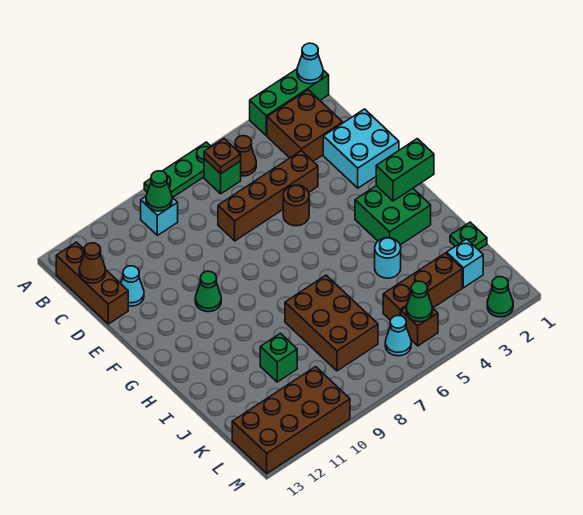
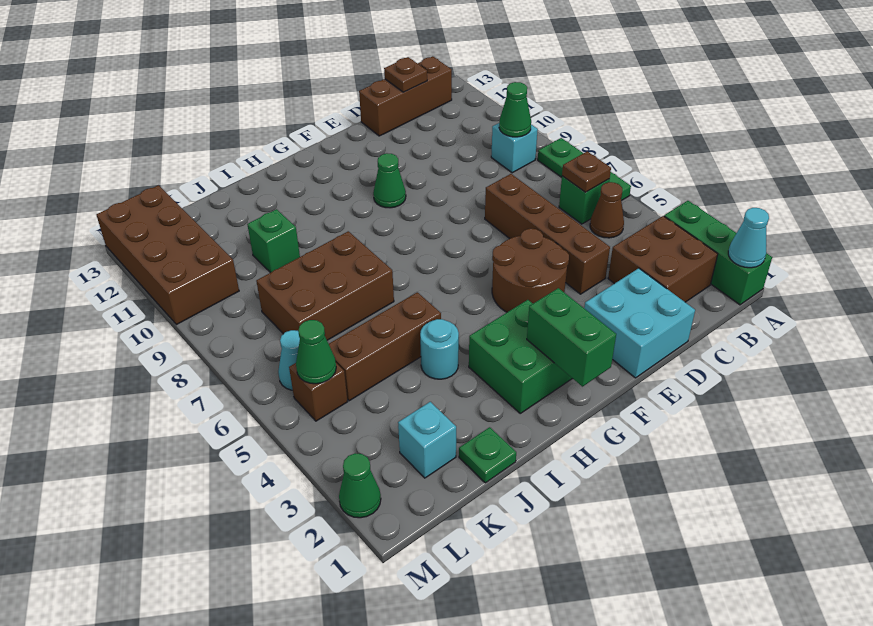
brown 1x1 cone [79,243,105,283] -> brown 1x1 plate [384,57,427,92]
cyan 1x1 cone [121,266,144,306] -> none
brown 1x1 round brick [283,185,309,226] -> brown 2x2 round brick [492,229,569,312]
brown 1x3 brick [383,253,462,320] -> brown 1x3 brick turned to [329,292,441,401]

